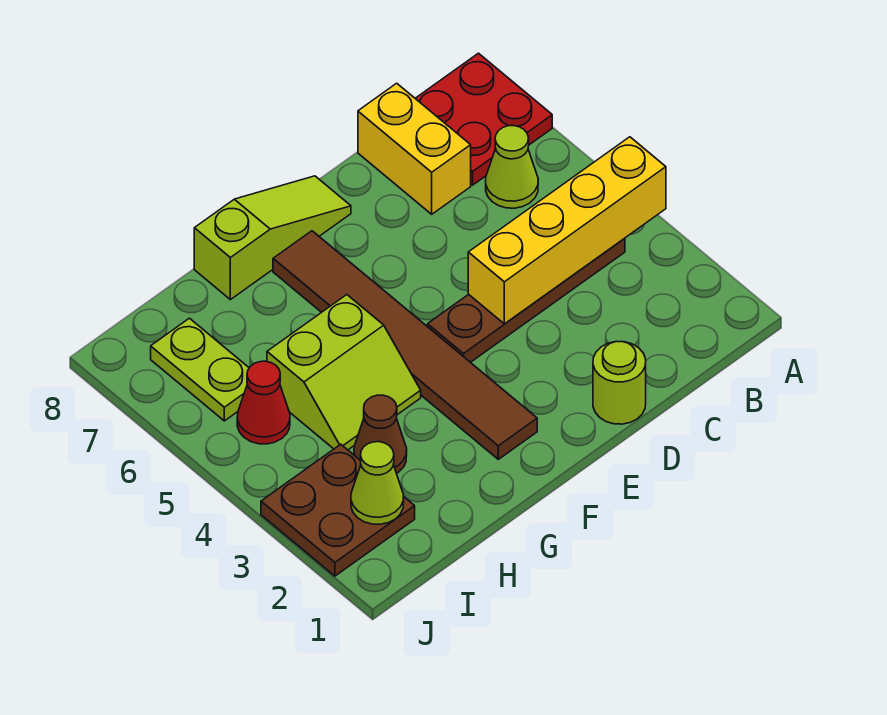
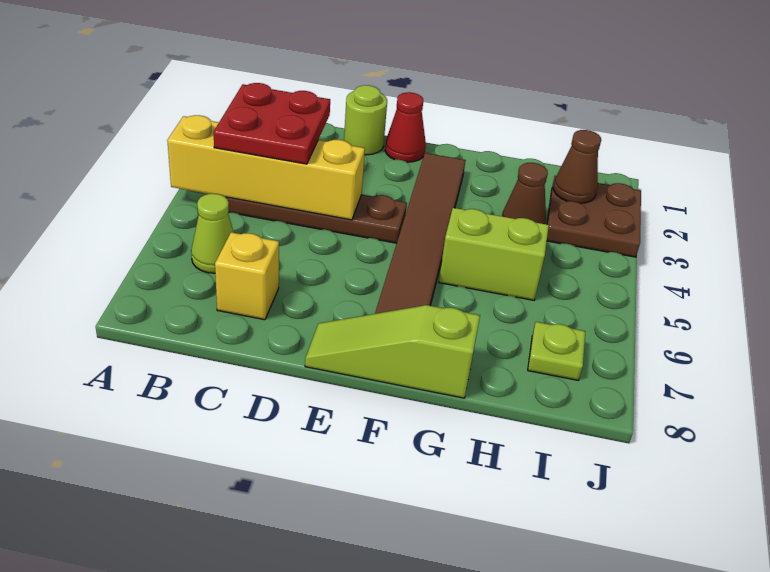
red 2x2 plate [415,53,552,185] -> red 2x2 plate moved to [214,83,330,164]
yellow 1x2 brick [358,83,471,214] -> yellow 1x1 brick [215,232,279,320]
lime 1x1 cone [351,442,404,524] -> brown 1x1 cone [553,130,601,203]
red 1x1 cone [237,361,290,444] -> red 1x1 cone moved to [385,92,426,162]
lime 1x2 plate [151,318,249,421] -> lime 1x1 plate [528,322,585,380]

